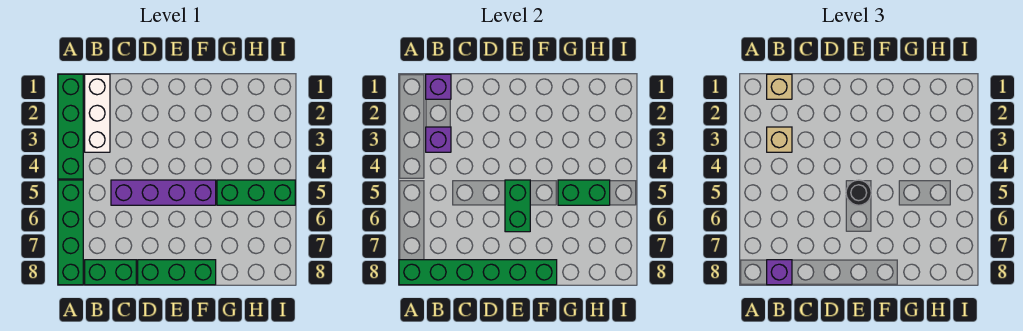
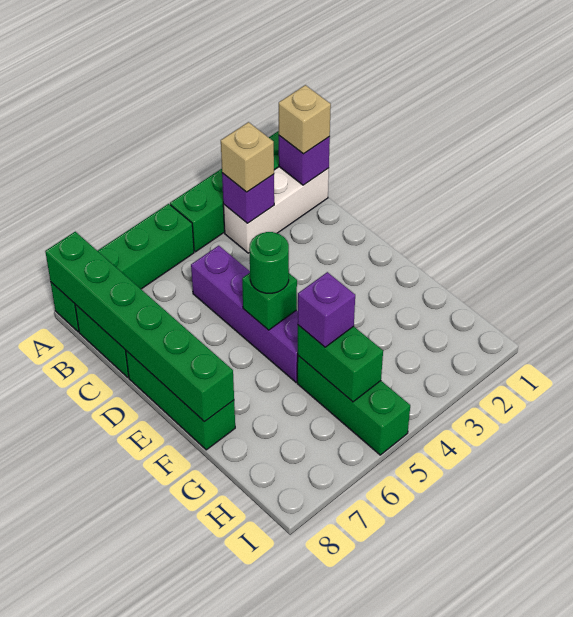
purple 1x1 brick [767,260,792,285] -> purple 1x1 brick moved to [298,272,355,347]
green 1x2 brick [505,180,530,232] -> green 1x1 brick [242,273,297,330]
black 1x1 round brick [846,180,871,205] -> green 1x1 round brick [249,232,289,293]

